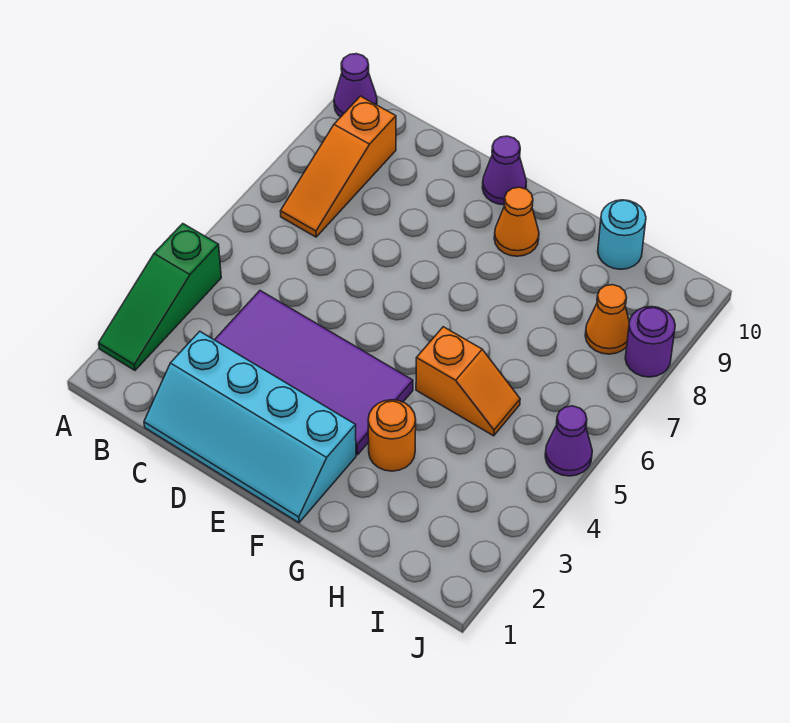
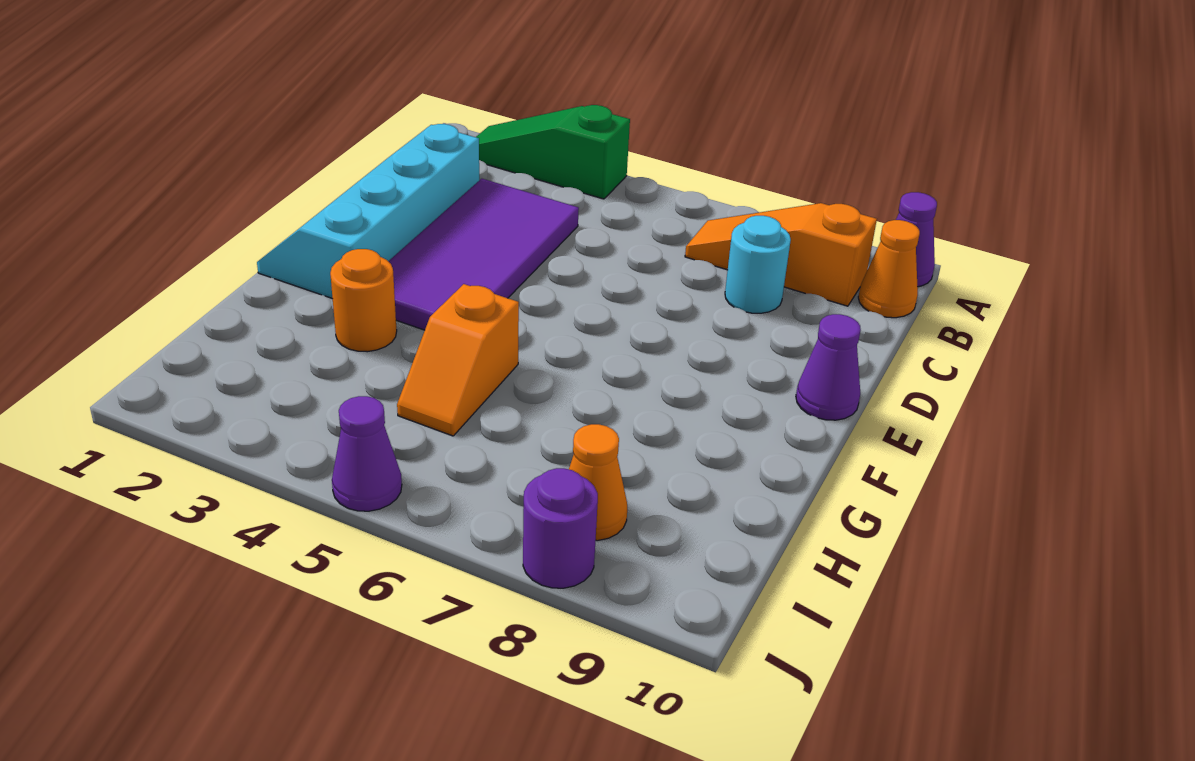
orange 1x1 cone [494,187,539,256] -> orange 1x1 cone moved to [858,220,920,318]
cyan 1x1 round brick [598,200,646,269] -> cyan 1x1 round brick moved to [725,216,791,313]

